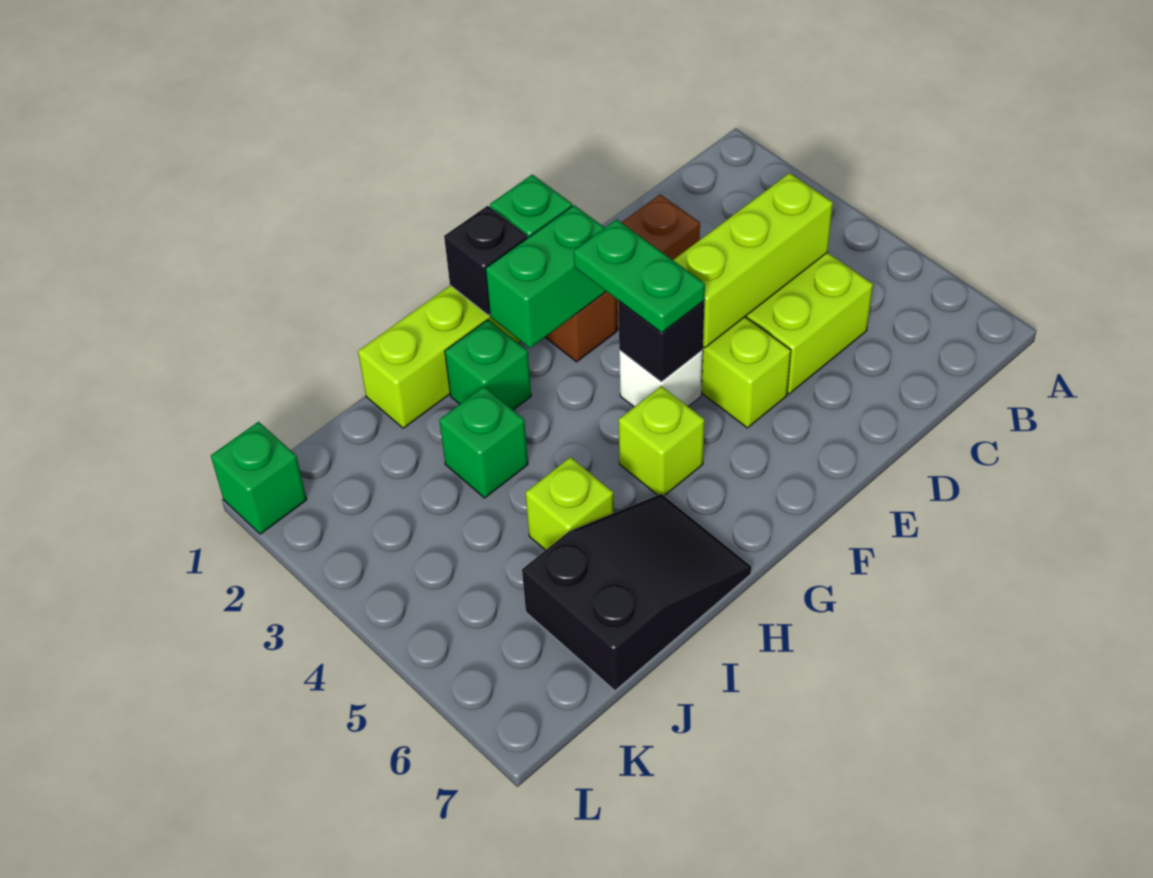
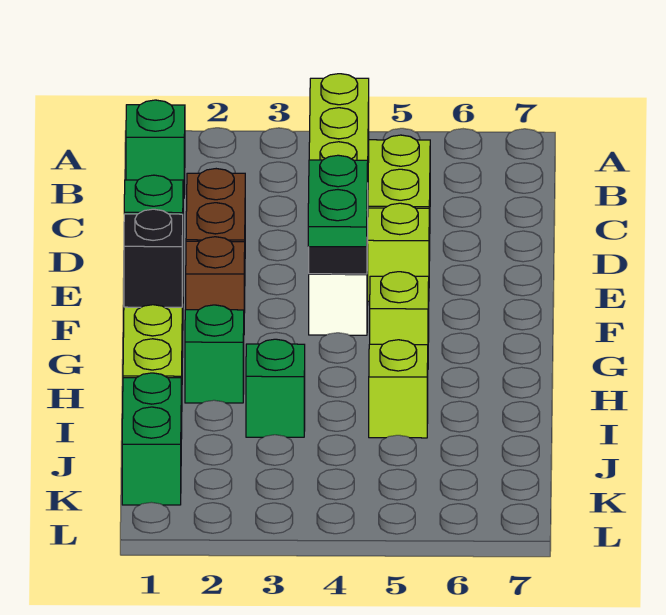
green 1x2 brick [486,205,606,348] -> green 1x2 brick moved to [122,373,182,505]
green 1x2 plate [574,219,705,333] -> green 1x2 plate turned to [308,155,368,247]
black 2x3 slope [522,494,751,691] -> none
green 1x1 brick [211,422,307,534] -> green 1x1 brick moved to [126,100,185,198]

